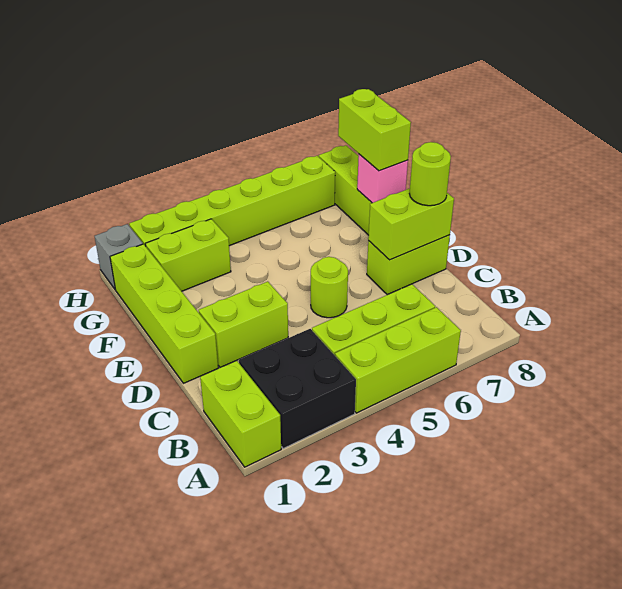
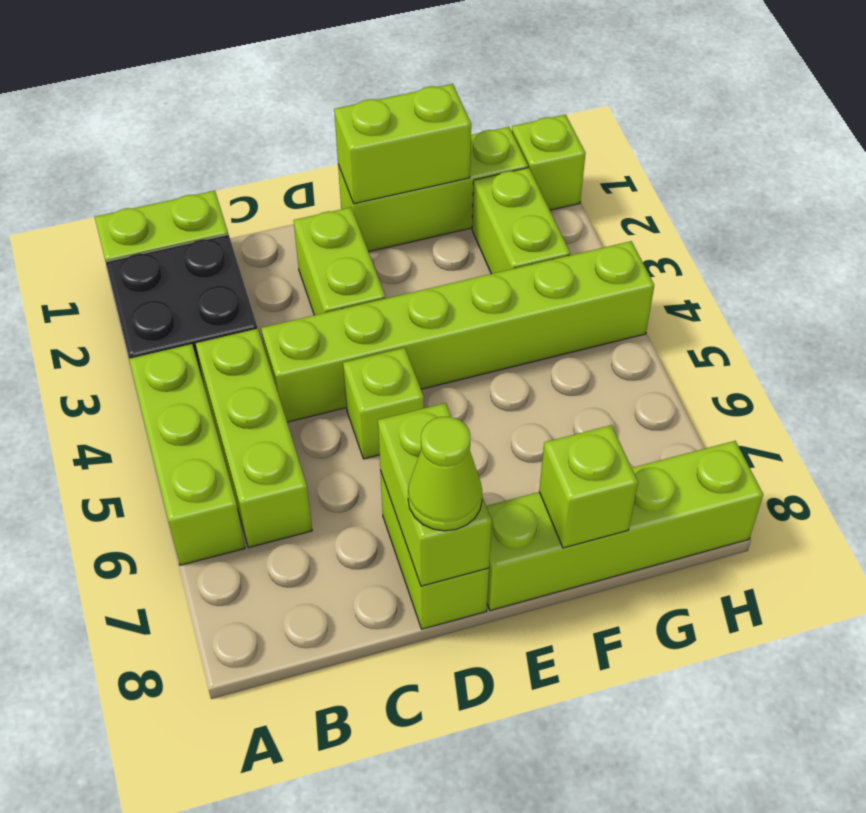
lime 1x4 brick [110,244,218,383] -> lime 1x3 brick [338,127,528,252]
lime 1x1 round brick [311,257,348,318] -> lime 1x1 brick [343,348,424,459]
lime 1x1 round brick [410,142,451,206] -> lime 1x1 cone [408,417,482,531]
pink 1x1 brick [357,154,408,203] -> lime 1x1 brick [539,425,638,548]
lime 1x2 brick [338,89,411,171] -> lime 1x2 brick moved to [334,84,471,204]
grey 1x1 brick [95,224,143,289] -> lime 1x1 brick [512,115,586,210]
lime 1x6 brick [129,156,335,246] -> lime 1x6 brick turned to [261,241,654,422]

